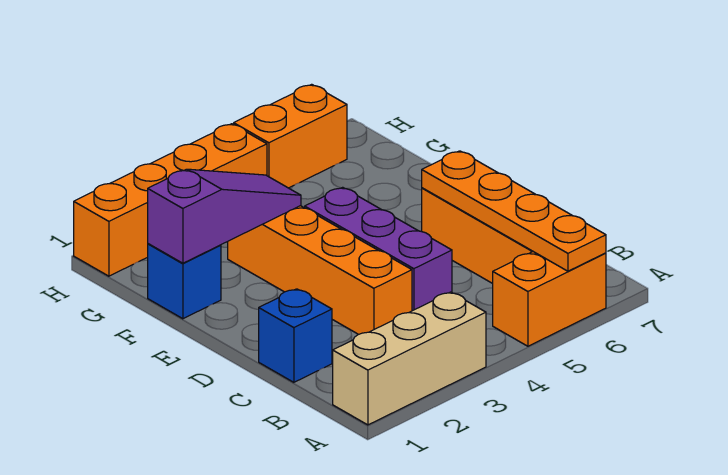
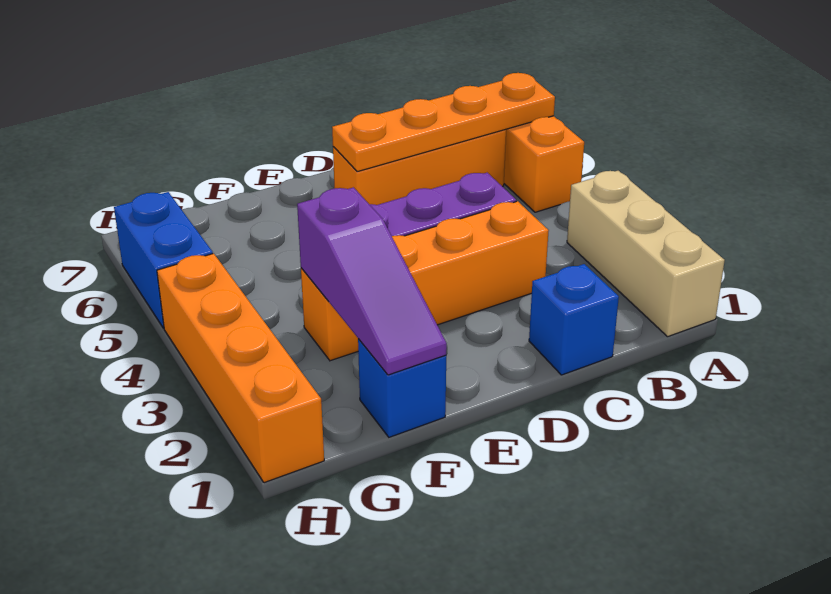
purple 1x3 slope [148,169,301,263] -> purple 1x3 slope turned to [297,187,447,375]
orange 1x2 brick [234,84,347,188] -> blue 1x2 brick [114,192,213,328]

